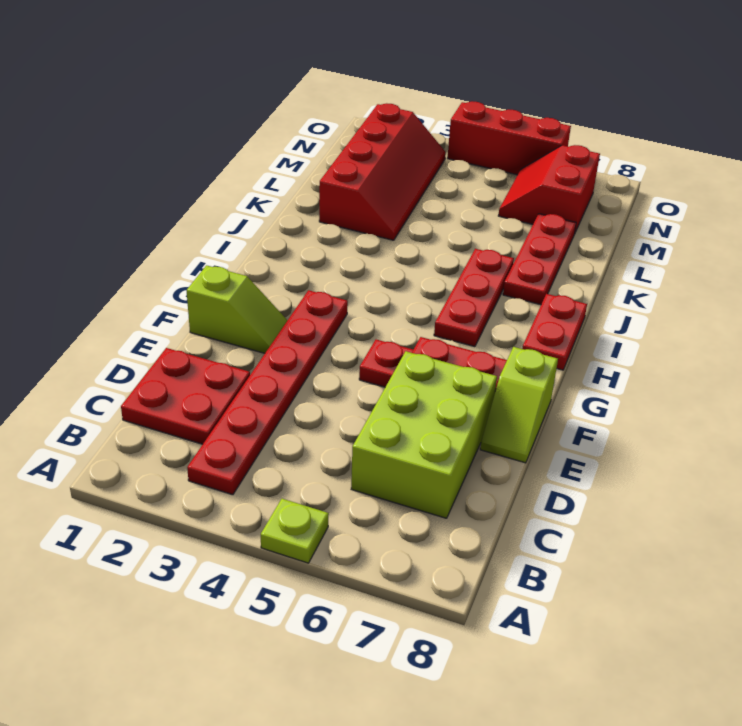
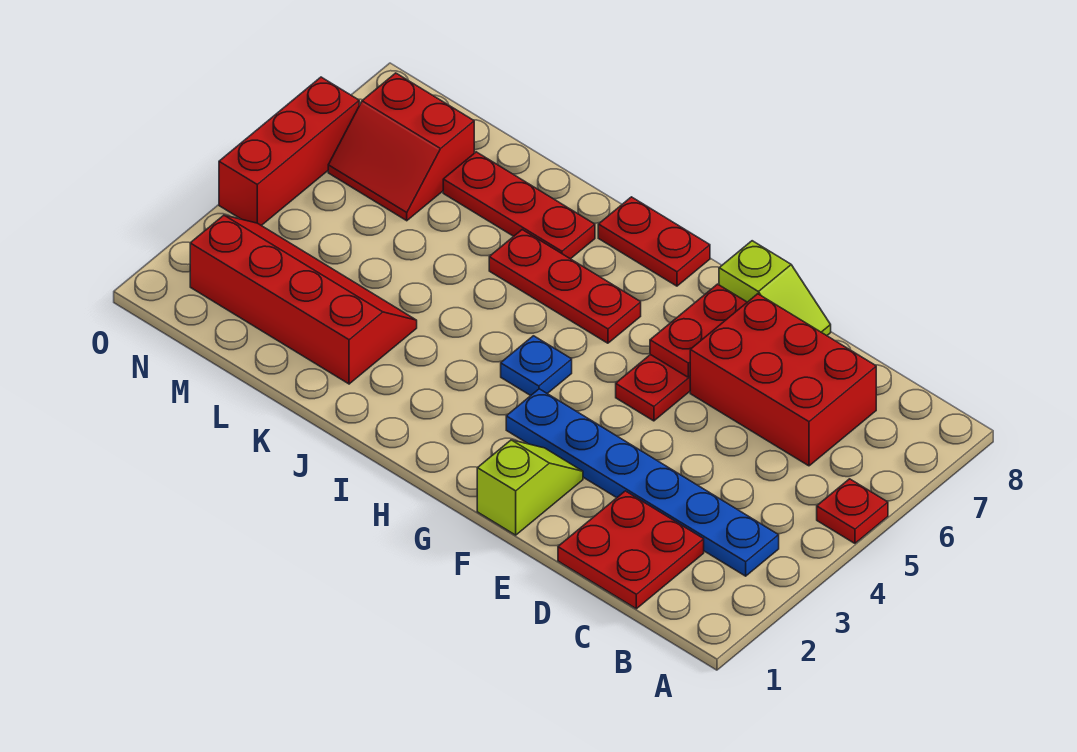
lime 1x1 plate [261,499,329,563] -> red 1x1 plate [817,479,888,543]
red 1x6 plate [187,290,348,495] -> blue 1x6 plate [506,389,779,576]
lime 2x3 brick [351,351,497,518] -> red 2x3 brick [690,294,876,466]
none -> blue 1x1 plate [501,336,572,396]

